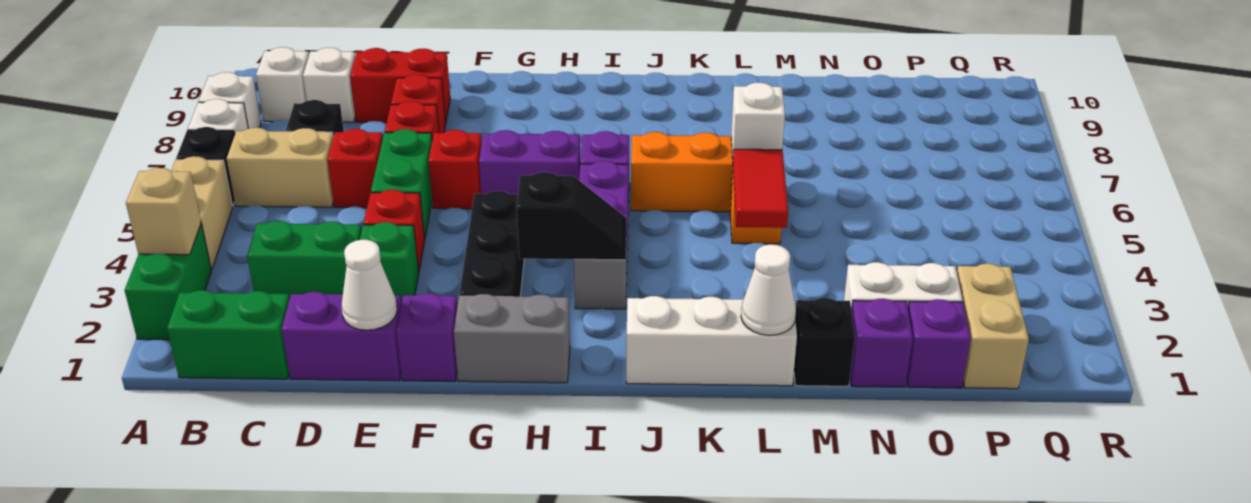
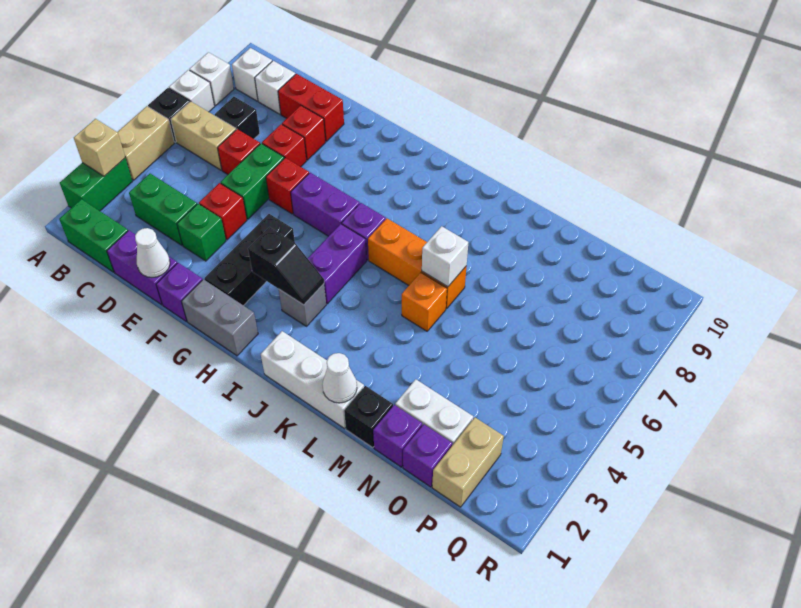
red 1x2 tile [733,149,788,228] -> none

